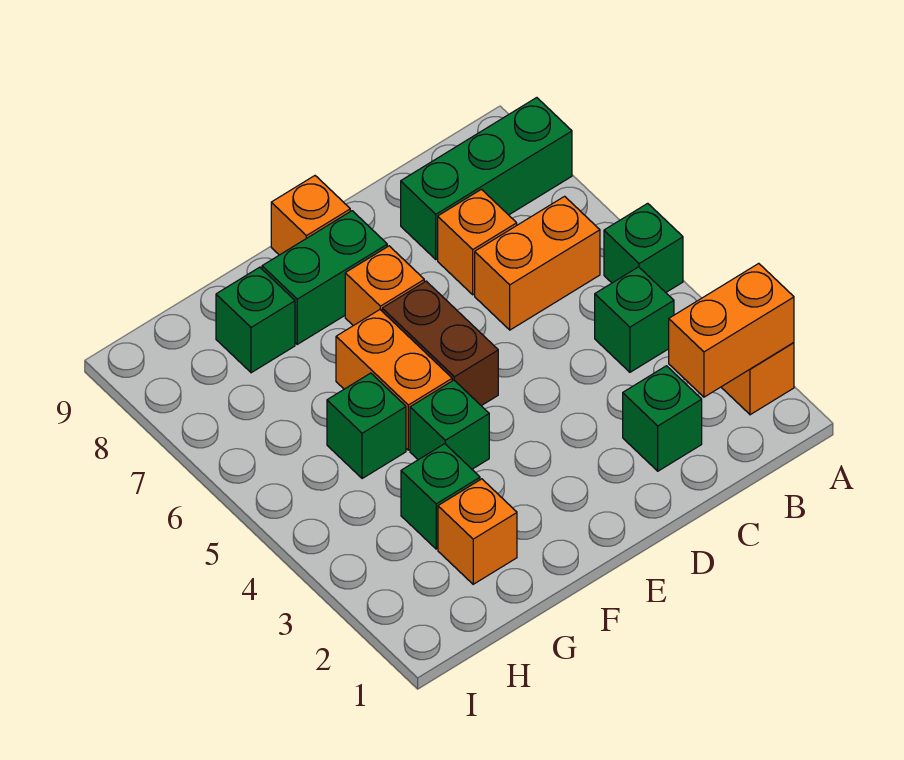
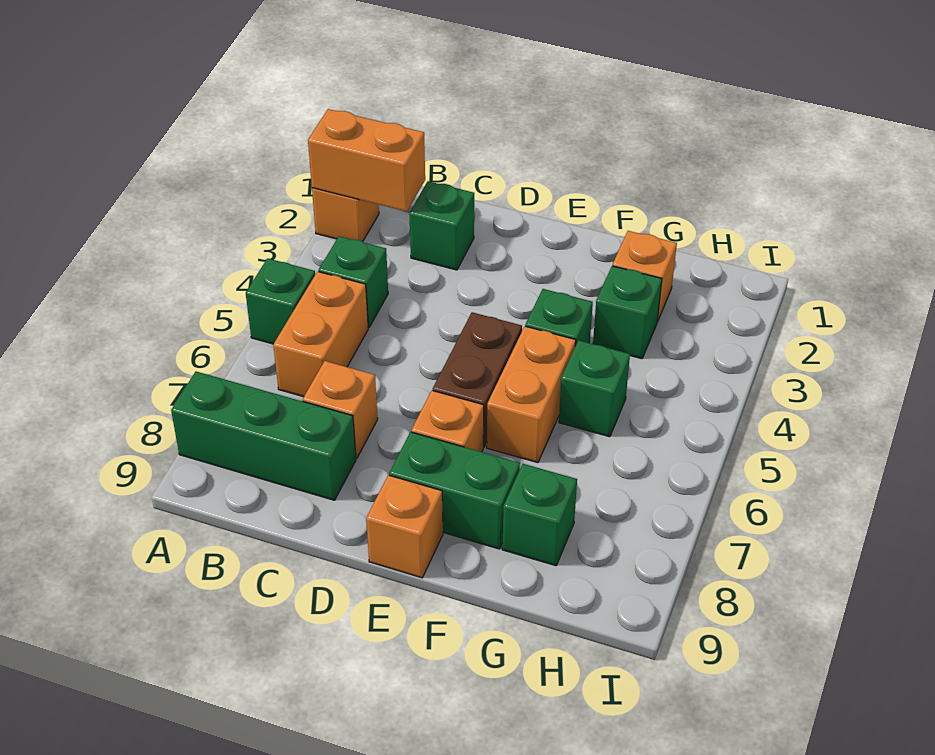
orange 1x2 brick [475,196,600,330] -> orange 1x2 brick turned to [273,272,368,397]

